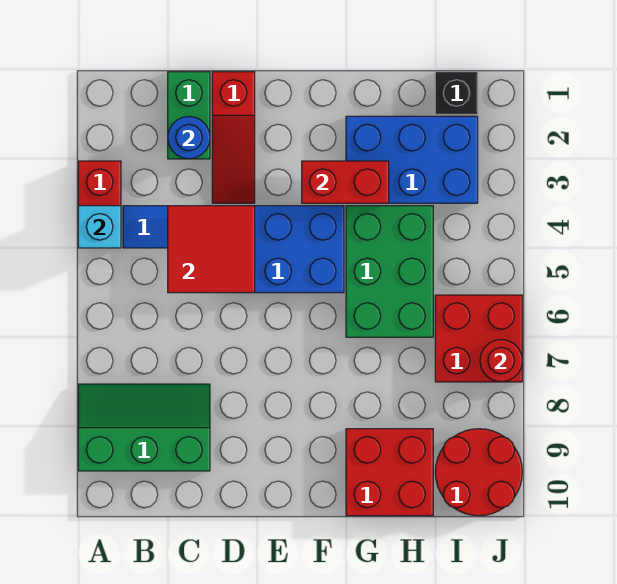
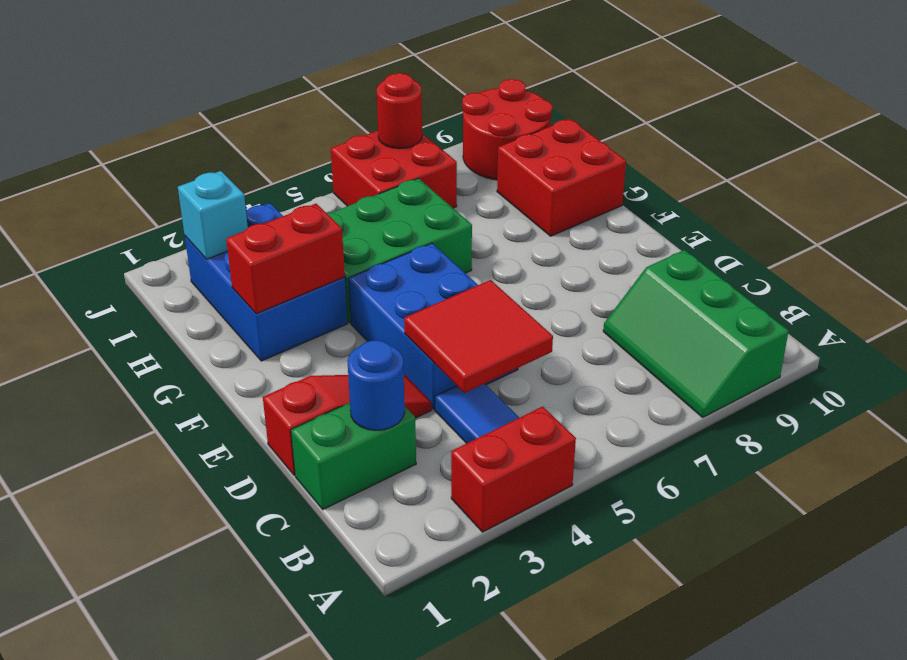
cyan 1x1 brick [78,206,121,248] -> cyan 1x1 brick moved to [178,171,248,259]
red 1x2 brick [302,161,389,203] -> red 1x2 brick turned to [226,204,345,314]
black 1x1 brick [435,72,478,114] -> none

